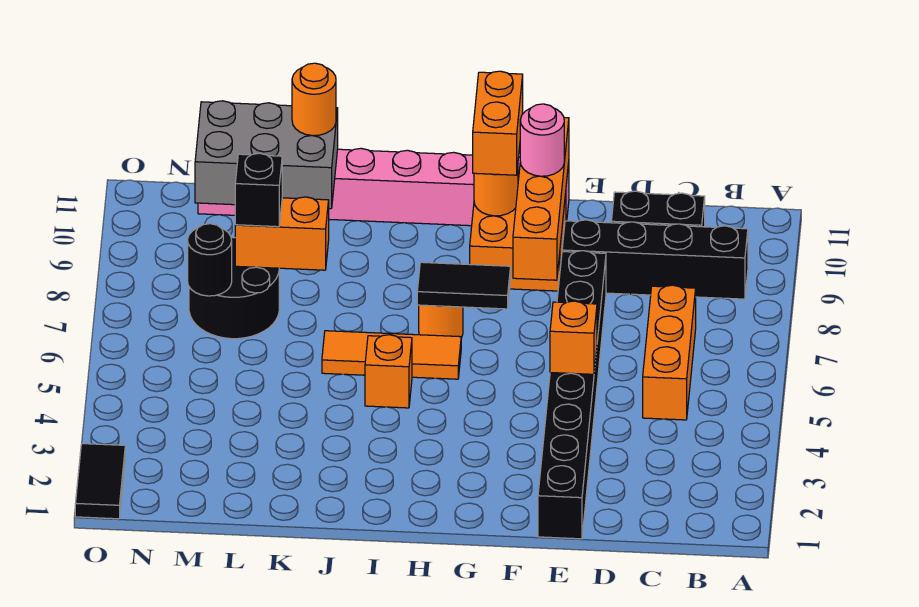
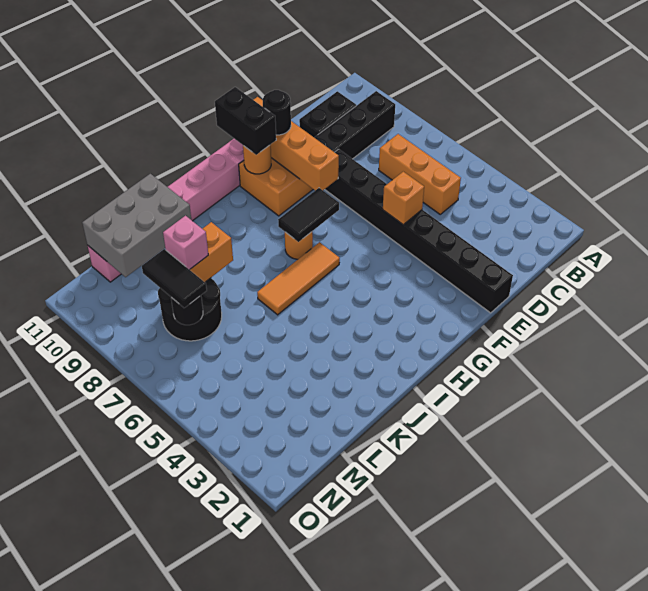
pink 1x1 round brick [520,104,564,176] -> black 1x1 round brick [263,90,291,135]
orange 1x2 brick [473,71,523,175] -> black 1x2 brick [215,87,276,155]
orange 1x1 brick [365,335,412,408] -> none
orange 1x1 round brick [292,63,336,136] -> none
black 1x1 brick [235,153,282,227] -> pink 1x1 brick [163,216,208,270]
black 1x2 tile [75,444,125,519] -> black 1x2 tile moved to [142,249,207,308]

